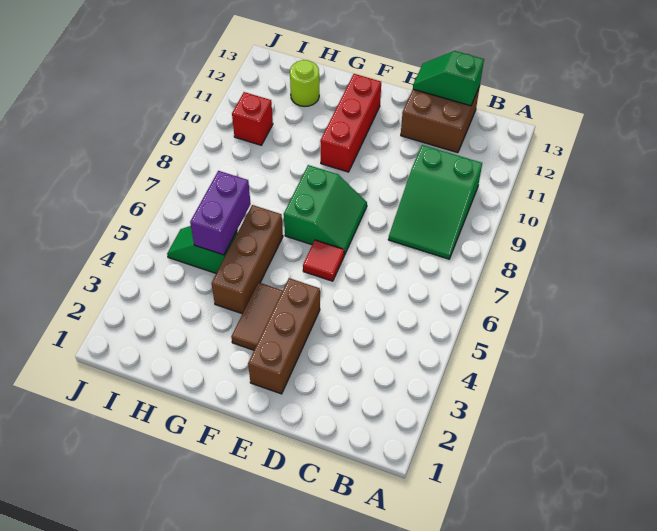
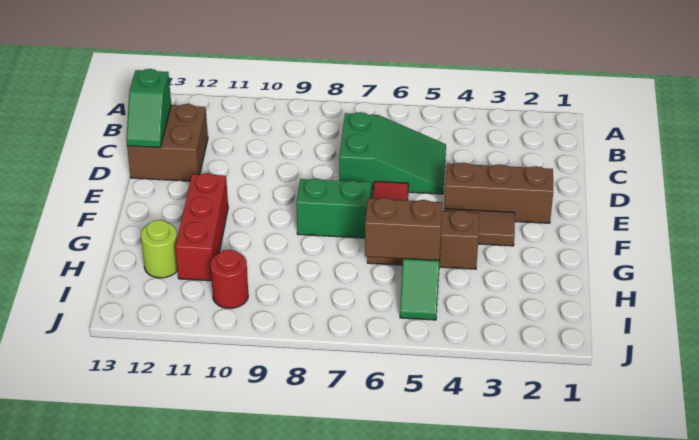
green 2x3 slope [388,145,482,259] -> green 2x3 slope moved to [339,112,446,194]
red 1x3 brick [320,74,381,172] -> red 1x3 brick turned to [176,173,228,281]
purple 1x2 brick [190,171,251,255] -> brown 1x2 brick [365,198,442,260]
red 1x1 brick [232,92,273,145] -> red 1x1 round brick [210,250,248,308]

